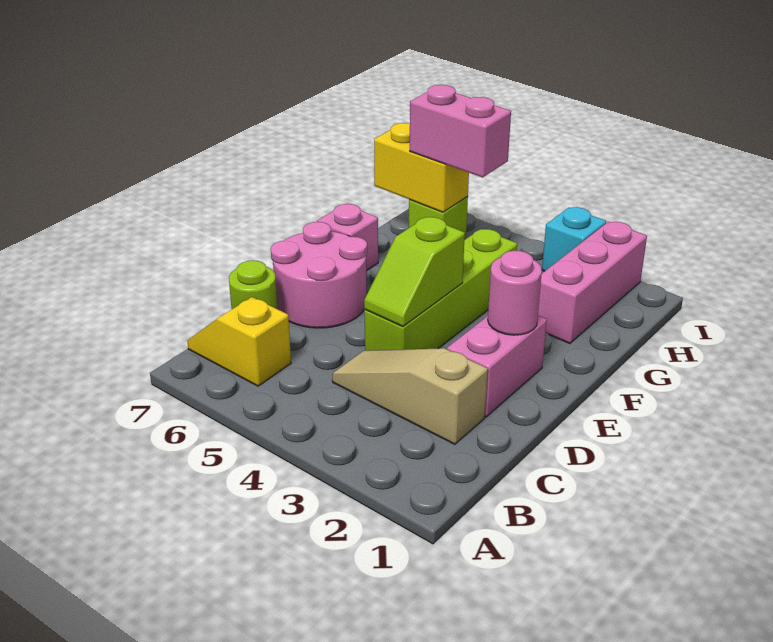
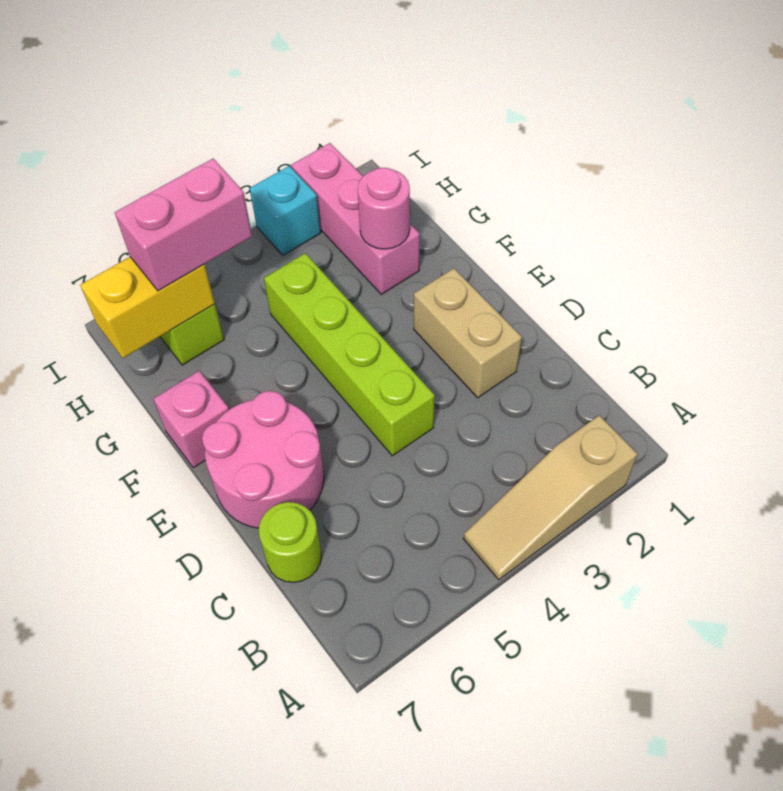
yellow 1x2 slope [187,297,291,386] -> none
tan 1x3 slope [332,348,488,444] -> tan 1x3 slope moved to [463,415,637,580]
pink 1x2 brick [447,316,547,417] -> tan 1x2 brick [414,268,522,398]
lime 1x2 slope [364,217,465,327] -> none
pink 1x1 round brick [488,251,542,335] -> pink 1x1 round brick moved to [358,168,410,249]

